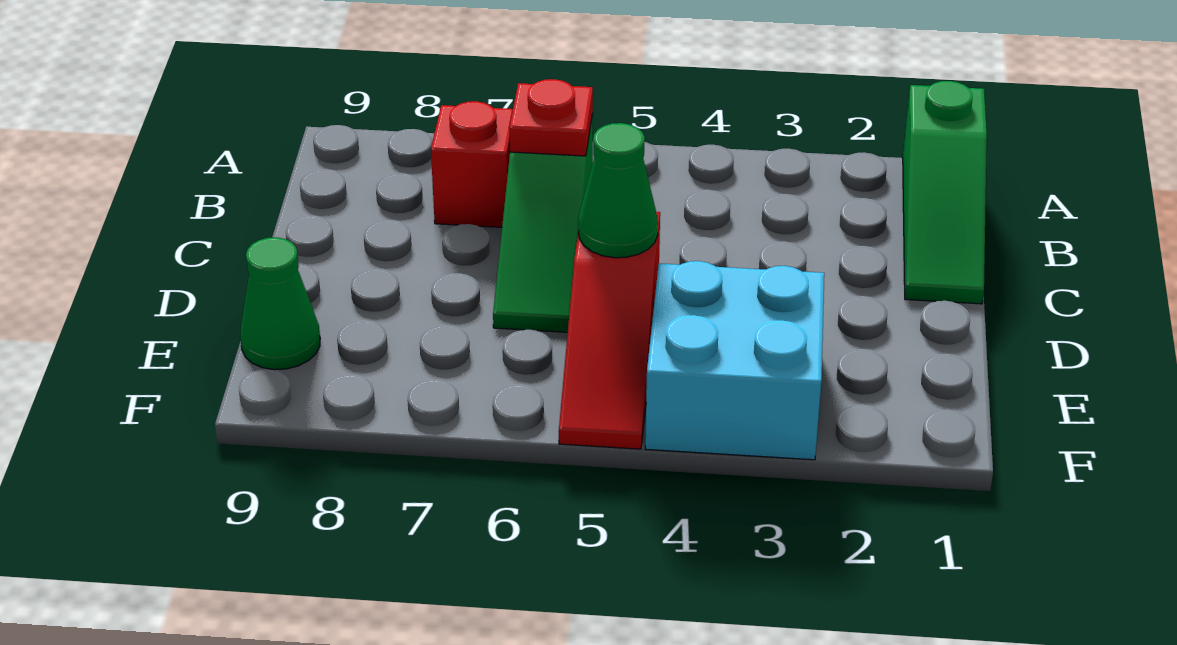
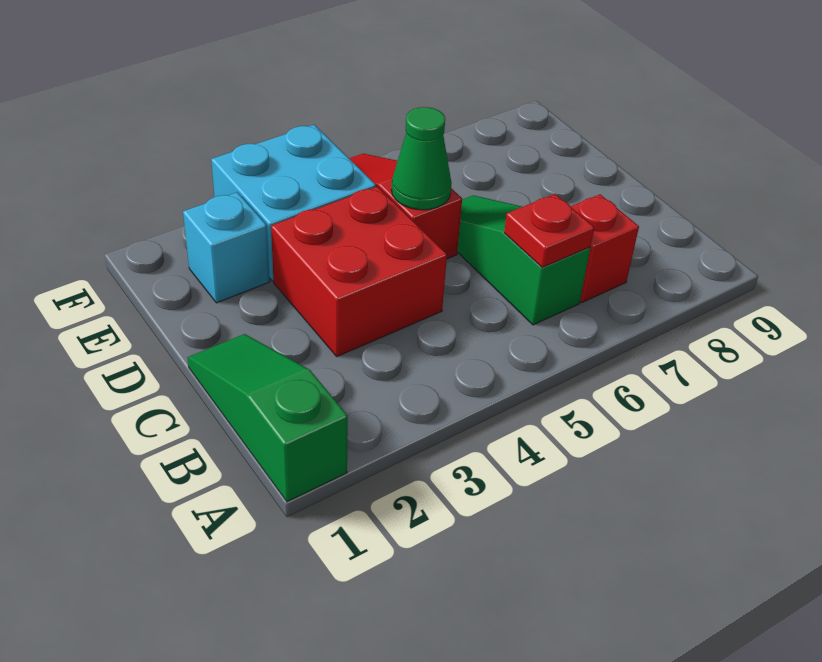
none -> red 2x2 brick [271,187,447,357]
none -> cyan 1x1 brick [183,192,269,303]
green 1x1 cone [240,237,320,370] -> none

